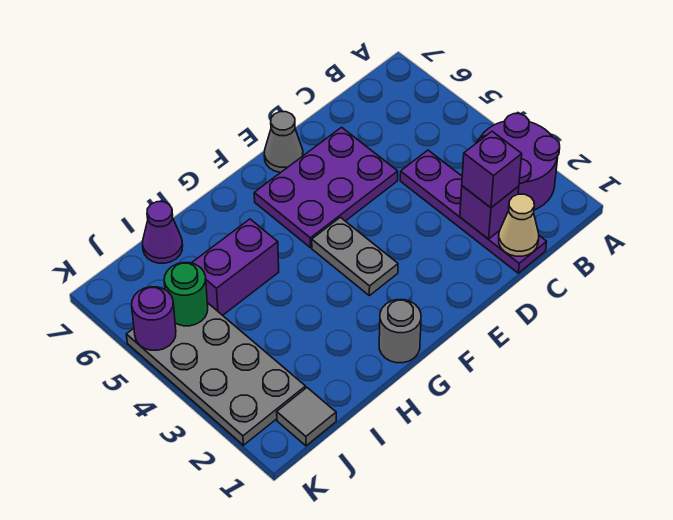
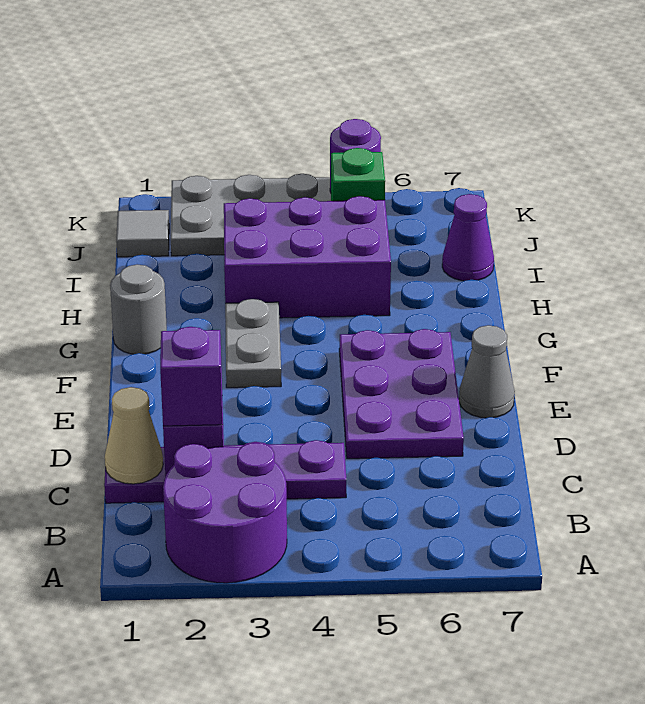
grey 1x2 plate [312,217,398,296] -> grey 1x2 plate turned to [225,299,281,388]
purple 1x2 brick [192,219,279,315] -> purple 2x3 brick [224,196,391,318]
green 1x1 round brick [164,263,208,326] -> green 1x1 brick [331,148,385,201]

